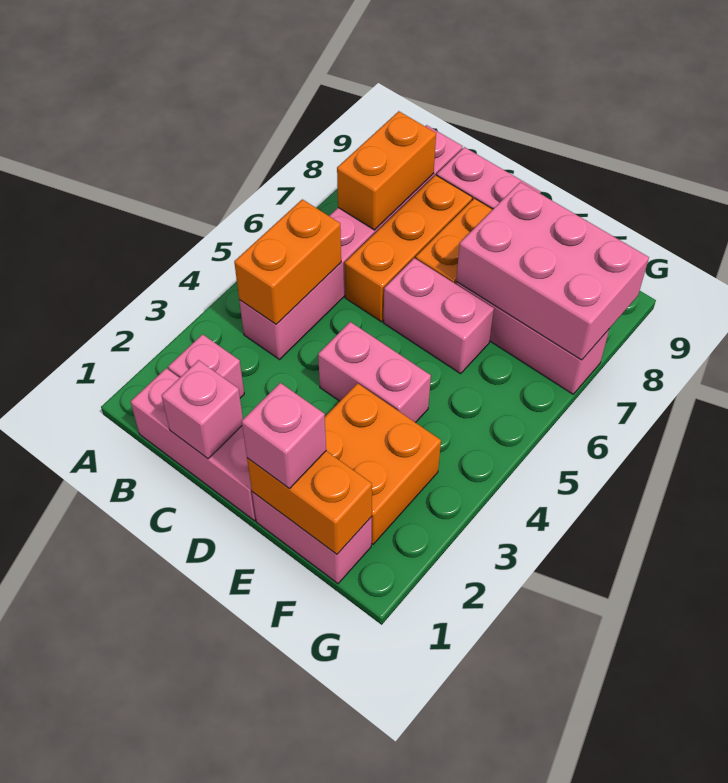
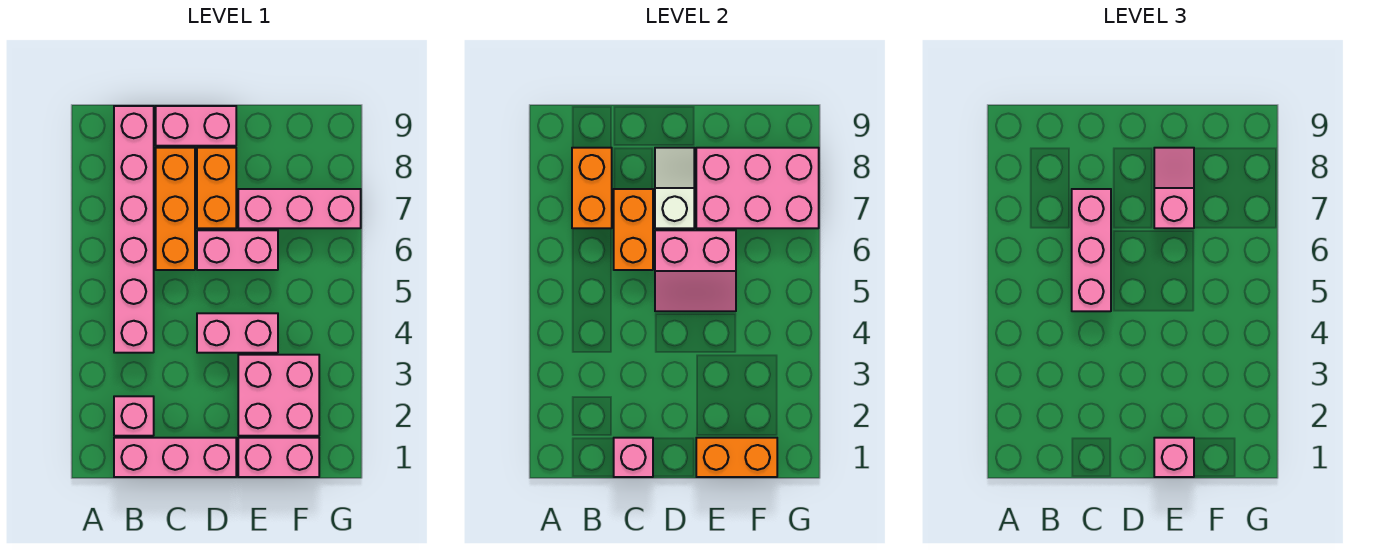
orange 1x2 brick [234,199,341,324] -> orange 1x2 brick moved to [614,189,653,270]
none -> pink 1x3 brick [1072,189,1111,311]
none -> pink 2x2 slope [655,230,736,311]
none -> white 1x2 slope [655,148,694,228]
orange 2x2 brick [325,383,441,544] -> pink 2x2 brick [238,355,319,436]
none -> pink 1x2 slope [1154,148,1194,228]

